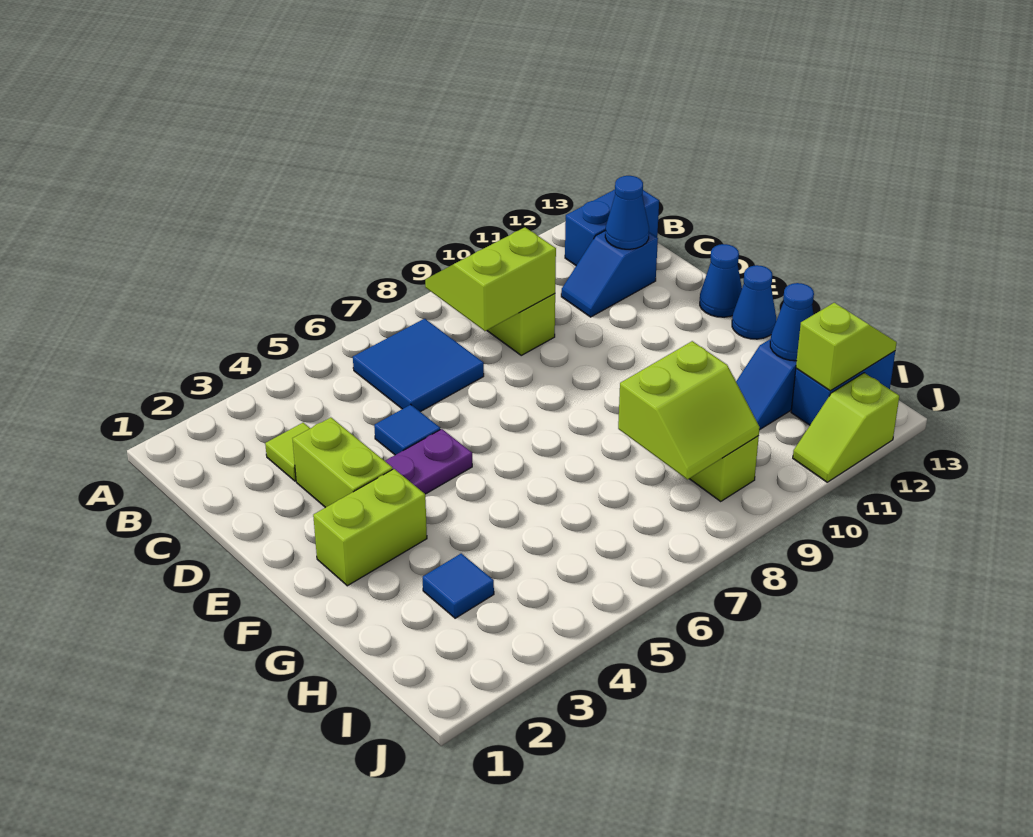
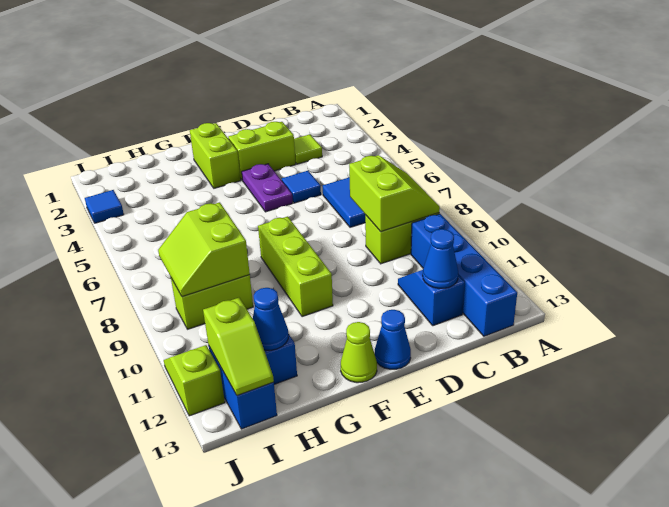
blue 1x2 brick [565,190,659,266] -> blue 1x4 brick [411,214,517,336]
none -> lime 1x3 brick [258,217,333,317]
blue 1x1 cone [732,265,776,339] -> lime 1x1 cone [341,322,377,383]
blue 1x1 tile [423,553,494,618] -> blue 1x1 tile moved to [85,190,124,223]

